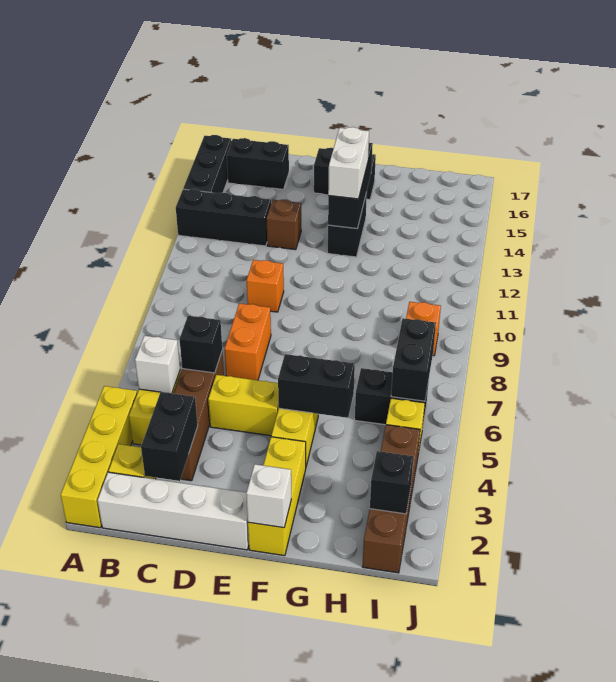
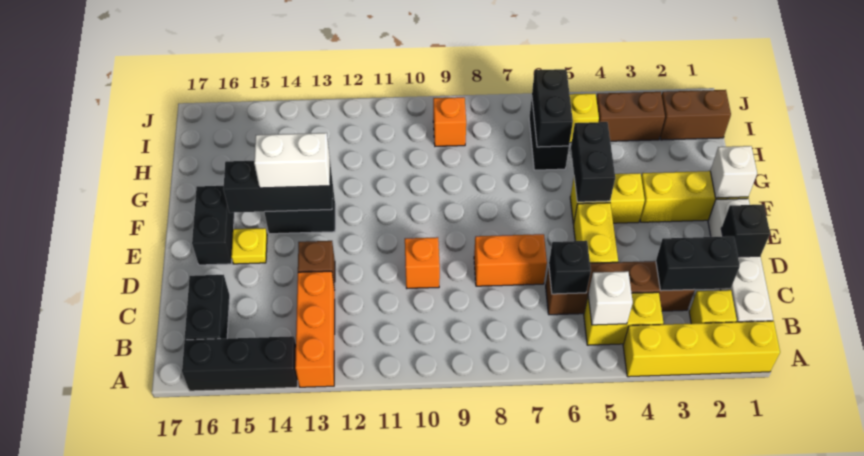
black 1x3 brick [176,189,271,246] -> orange 1x3 brick [295,271,335,387]
none -> yellow 1x1 plate [231,228,267,264]
black 1x1 brick [370,451,413,514] -> black 1x1 brick moved to [721,204,770,257]
black 1x2 brick [391,318,436,401] -> black 1x2 brick turned to [532,69,573,147]

